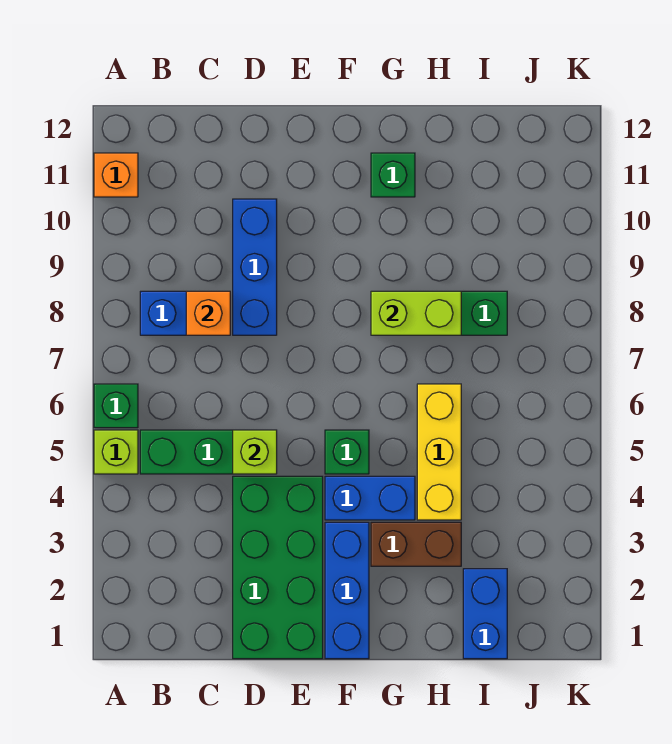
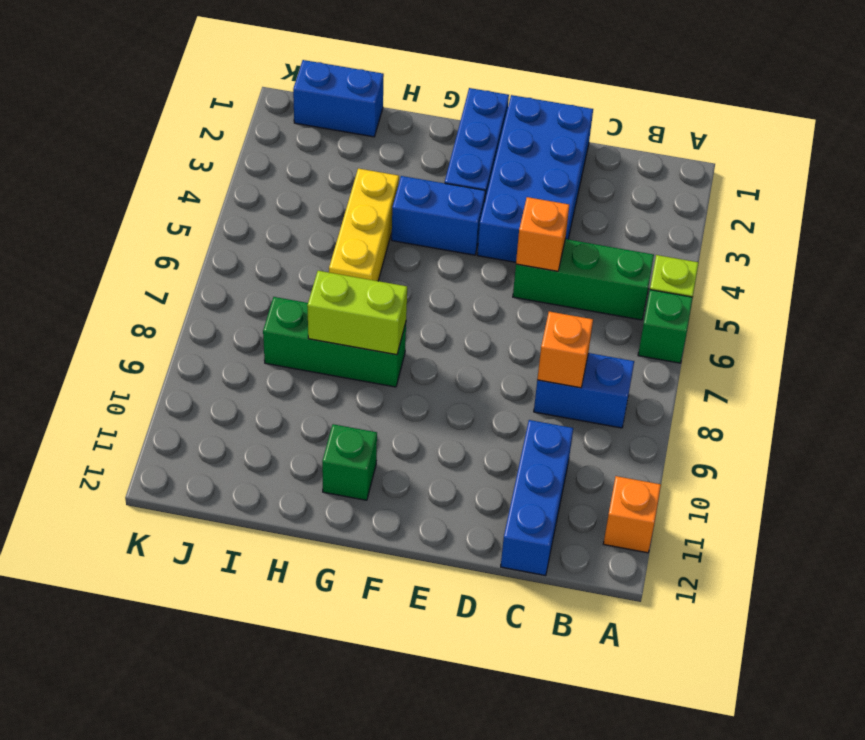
green 2x4 brick [233,476,323,659] -> blue 2x4 brick [477,95,593,262]
lime 1x1 brick [233,430,277,474] -> orange 1x1 brick [516,197,569,271]
blue 1x3 brick [233,199,277,335] -> blue 1x3 brick moved to [501,420,573,576]
green 1x1 brick [325,430,369,474] -> none
brown 1x2 brick [371,522,461,566] -> none
blue 1x2 brick [463,569,507,659] -> blue 1x2 brick turned to [293,60,384,137]

